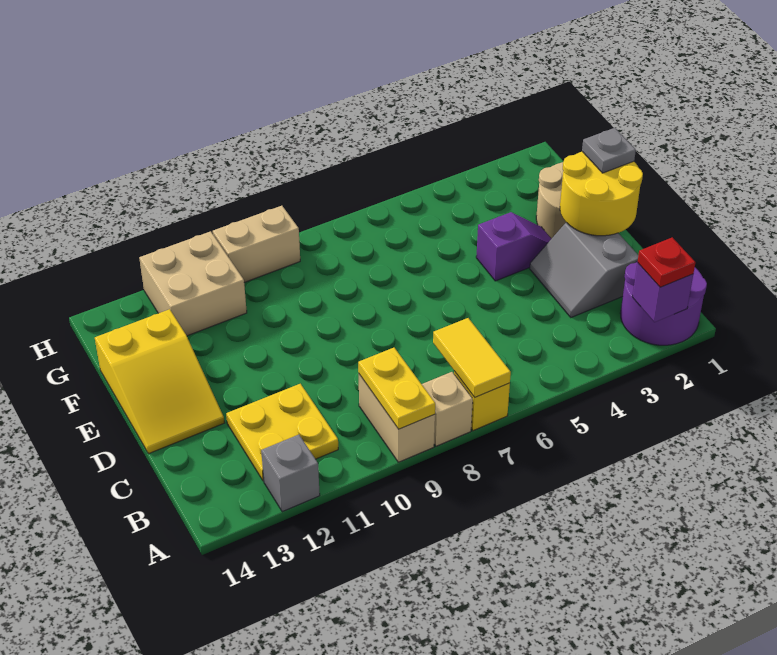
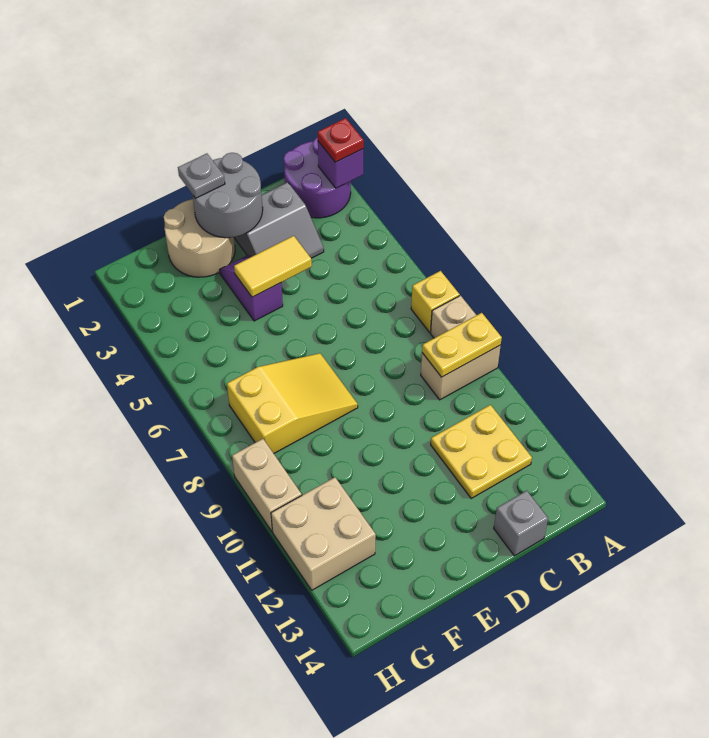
yellow 1x2 tile [433,318,511,397] -> yellow 1x2 tile moved to [234,236,312,297]
grey 1x1 brick [261,435,320,512] -> grey 1x1 brick moved to [494,491,548,556]
yellow 2x2 round brick [560,152,643,236] -> grey 2x2 round brick [193,153,263,238]
yellow 2x3 slope [95,309,224,454] -> yellow 2x3 slope moved to [227,353,358,453]

